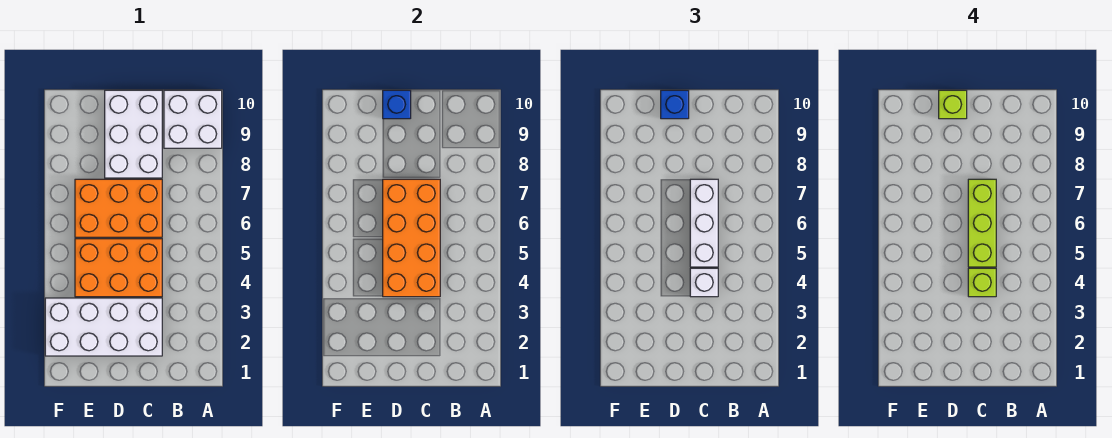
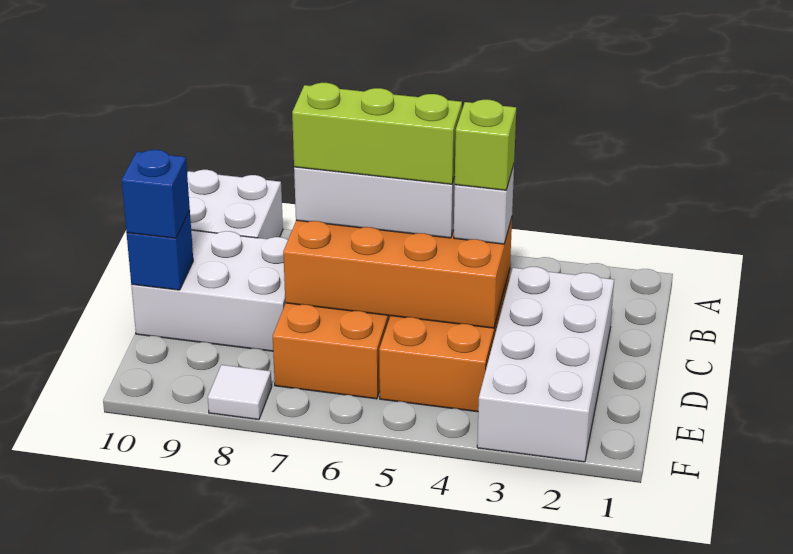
lime 1x1 brick [939,90,967,119] -> none
none -> white 1x1 tile [208,365,272,420]

